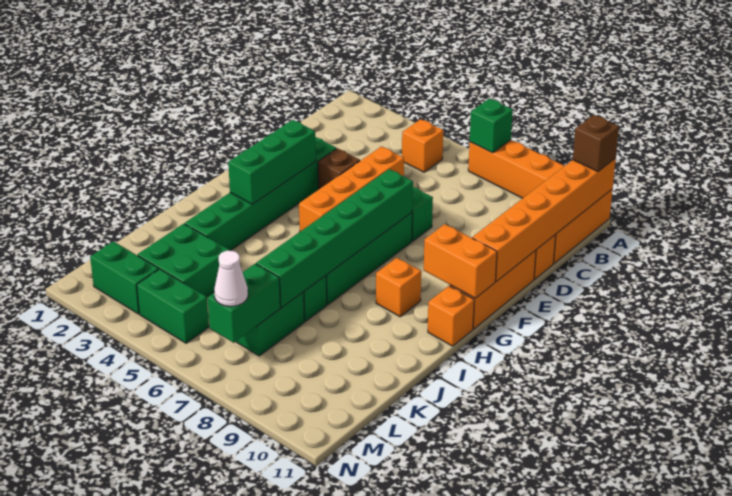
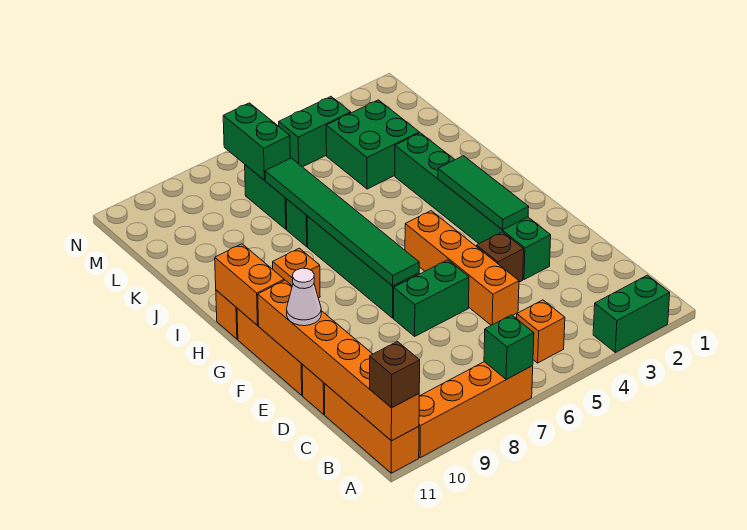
green 1x3 brick [228,120,316,204] -> green 1x3 tile [438,156,529,230]
green 1x6 brick [256,169,413,308] -> green 1x6 tile [265,158,419,286]
orange 1x2 brick [424,224,497,298] -> orange 1x2 brick turned to [215,244,284,326]
green 1x2 brick [90,241,159,314] -> green 1x2 brick moved to [593,275,670,352]
white 1x1 cone [214,251,248,306] -> white 1x1 cone moved to [287,268,321,326]

